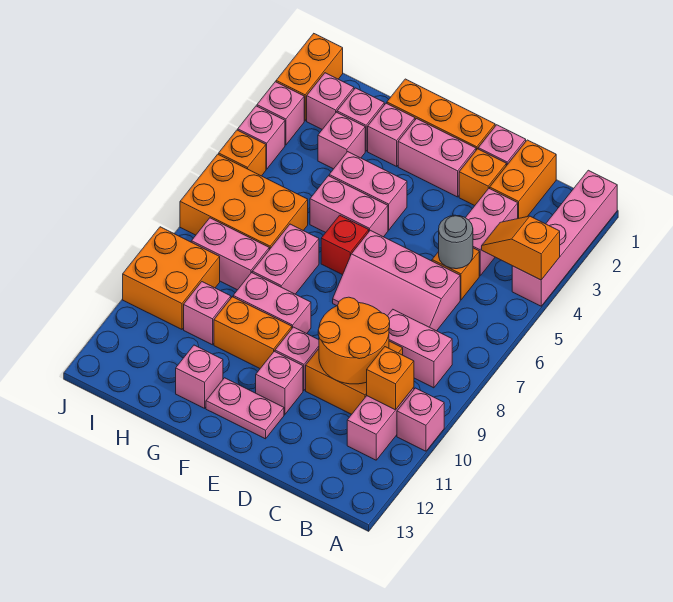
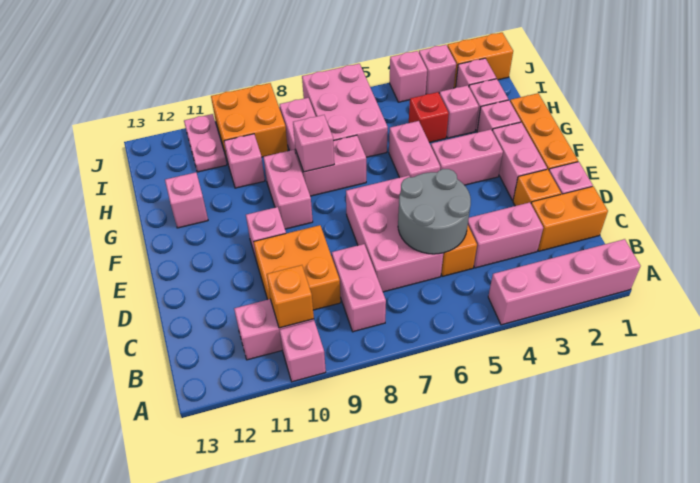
orange 1x2 slope [482,216,560,280] -> none
grey 1x1 round brick [439,215,473,269] -> grey 2x2 round brick [398,169,471,254]
pink 2x3 slope [333,230,460,331] -> pink 2x3 brick [346,175,443,292]
orange 2x2 round brick [318,297,390,384] -> none
pink 1x1 brick [256,351,303,415] -> pink 1x1 brick moved to [293,115,334,172]
pink 1x2 plate [206,378,284,439] -> pink 1x2 plate moved to [184,114,227,172]
pink 1x2 brick [329,152,407,230] -> pink 1x2 brick turned to [431,129,503,185]
red 1x1 brick [321,215,369,275] -> red 1x1 brick moved to [409,92,449,143]
orange 1x2 brick [214,297,292,368] -> none
orange 2x3 brick [180,154,308,250] -> pink 2x3 brick [302,64,388,157]
orange 1x1 brick [219,130,266,176] -> none

